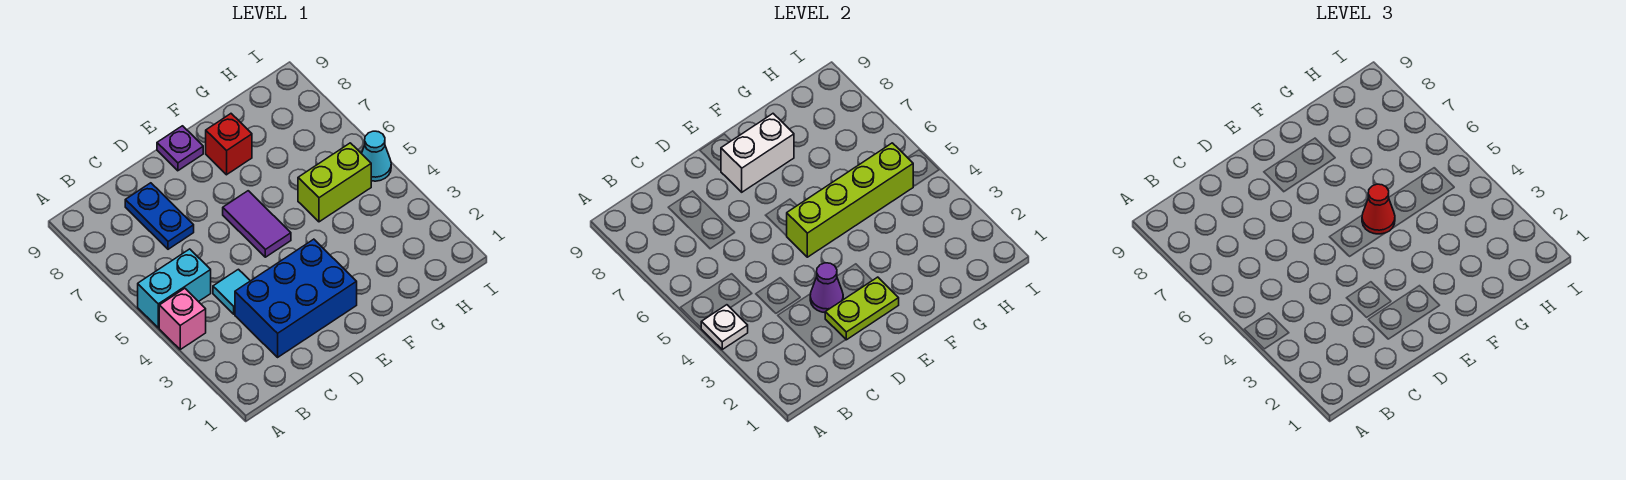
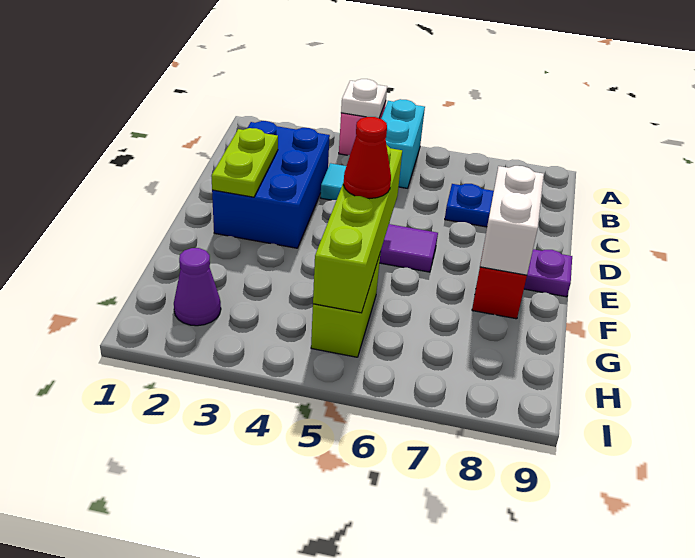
purple 1x1 cone [810,263,843,313] -> purple 1x1 cone moved to [174,248,221,326]
cyan 1x1 cone [362,131,391,181] -> none

